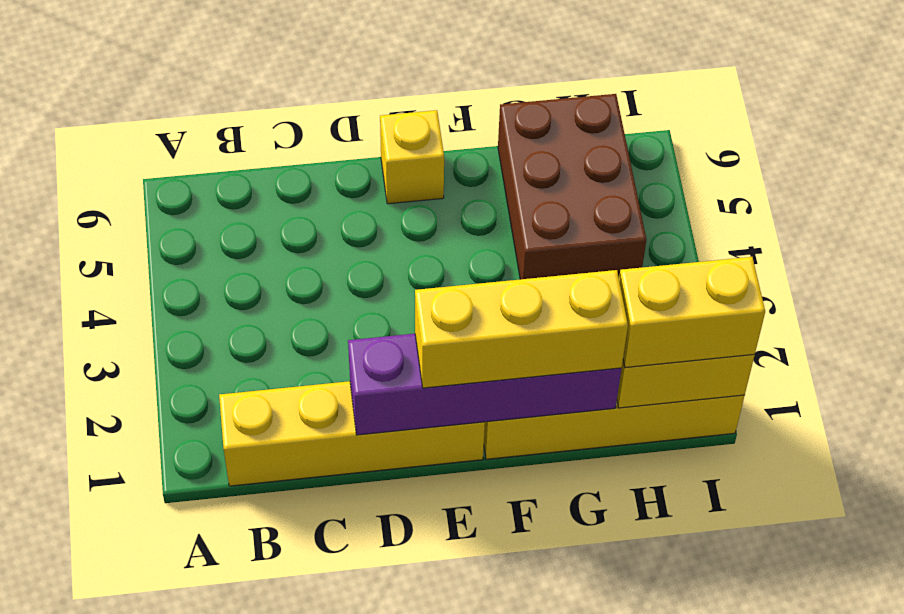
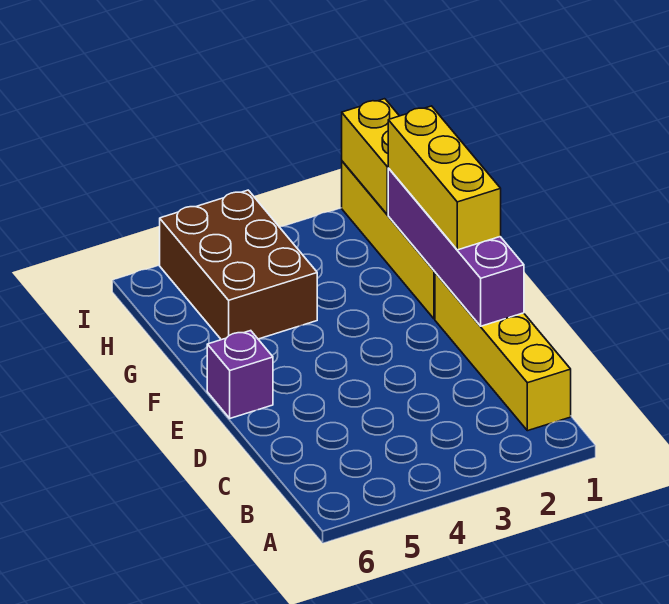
yellow 1x1 brick [380,110,444,204] -> purple 1x1 brick [207,331,273,418]
brown 2x3 brick [498,94,646,279] -> brown 2x3 brick turned to [160,190,317,340]
yellow 1x2 brick [619,257,765,368] -> none

